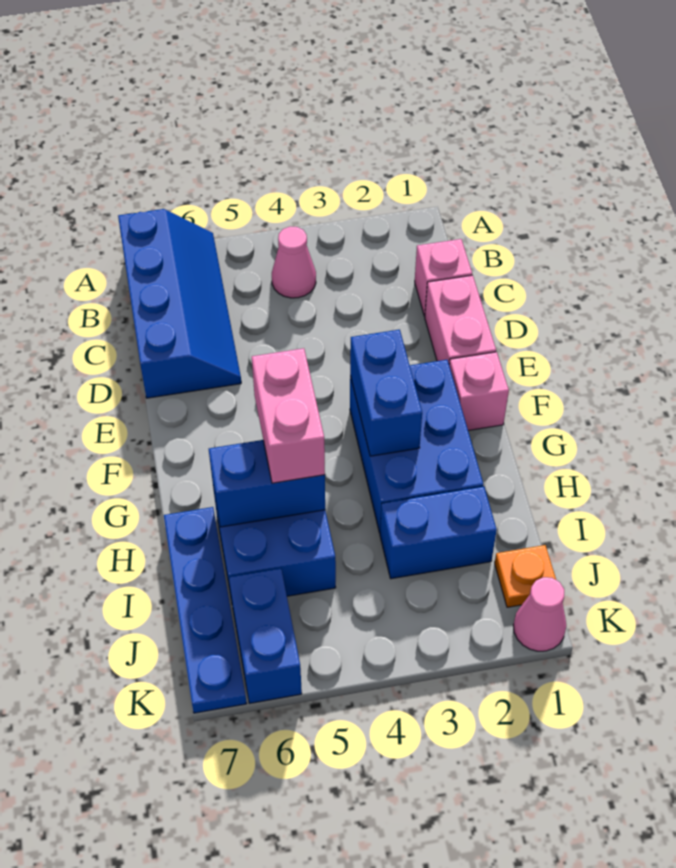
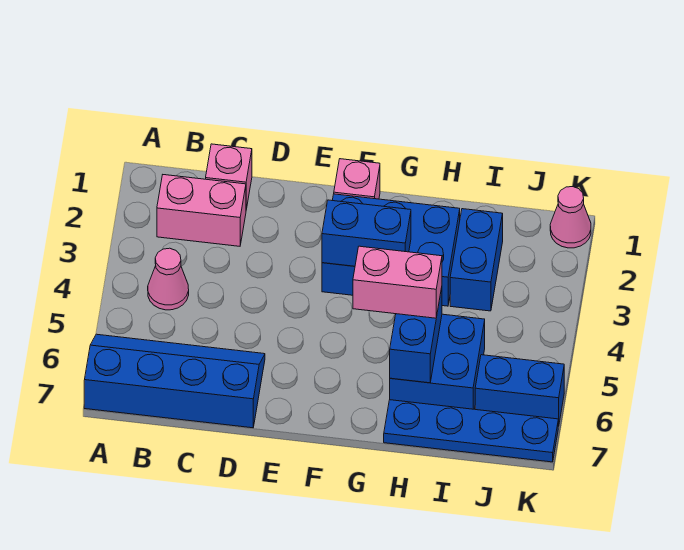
pink 1x2 brick [425,275,496,363] -> pink 1x2 brick moved to [157,175,246,246]
orange 1x1 plate [495,545,556,607] -> none

